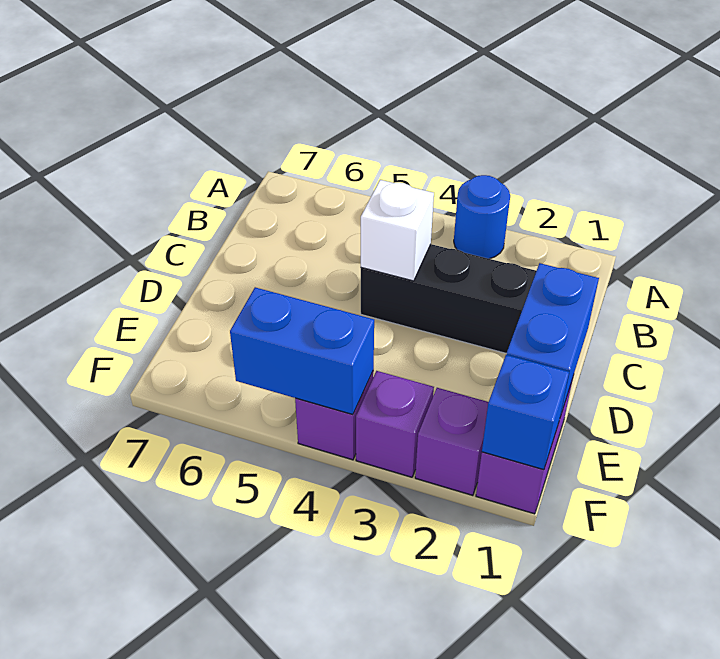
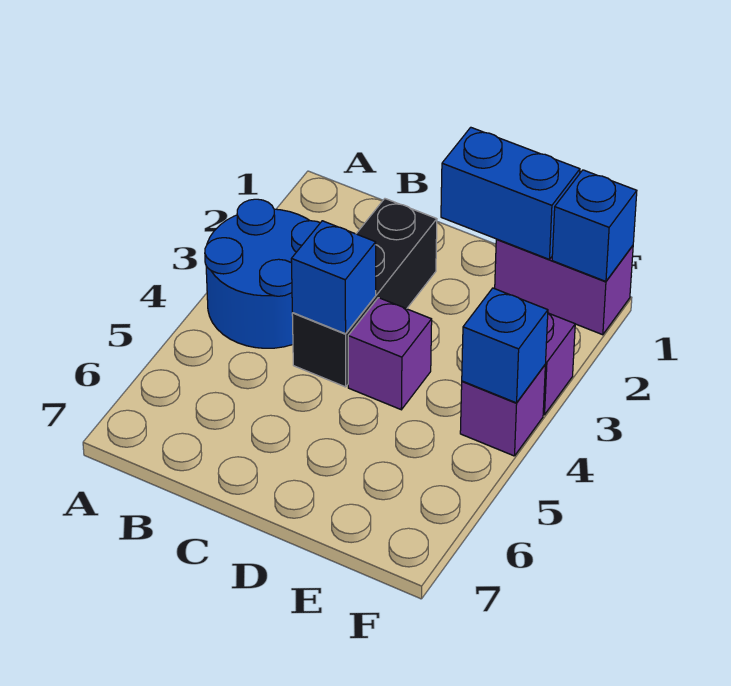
blue 1x1 round brick [454,175,510,259] -> blue 2x2 round brick [205,199,320,348]
white 1x1 brick [361,180,434,281] -> blue 1x1 brick [291,221,376,334]
purple 1x1 brick [415,388,488,495] -> purple 1x1 brick moved to [348,298,432,410]
blue 1x2 brick [230,287,374,415] -> blue 1x1 brick [462,288,548,403]

